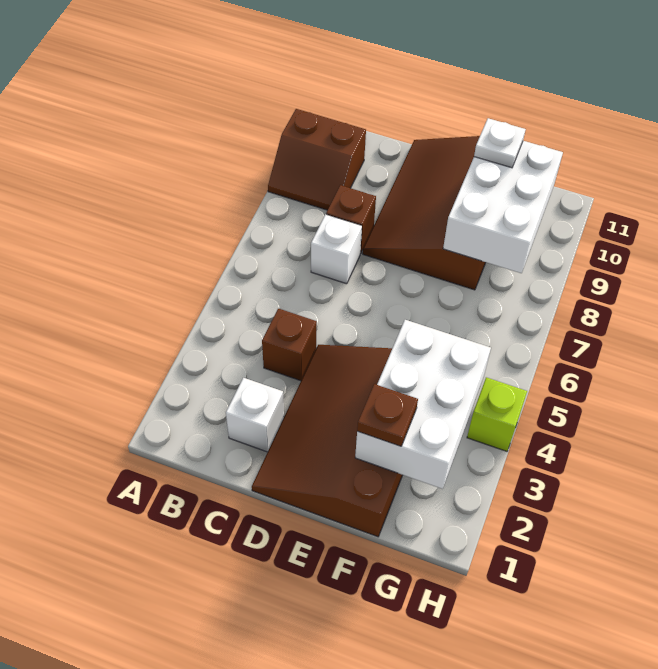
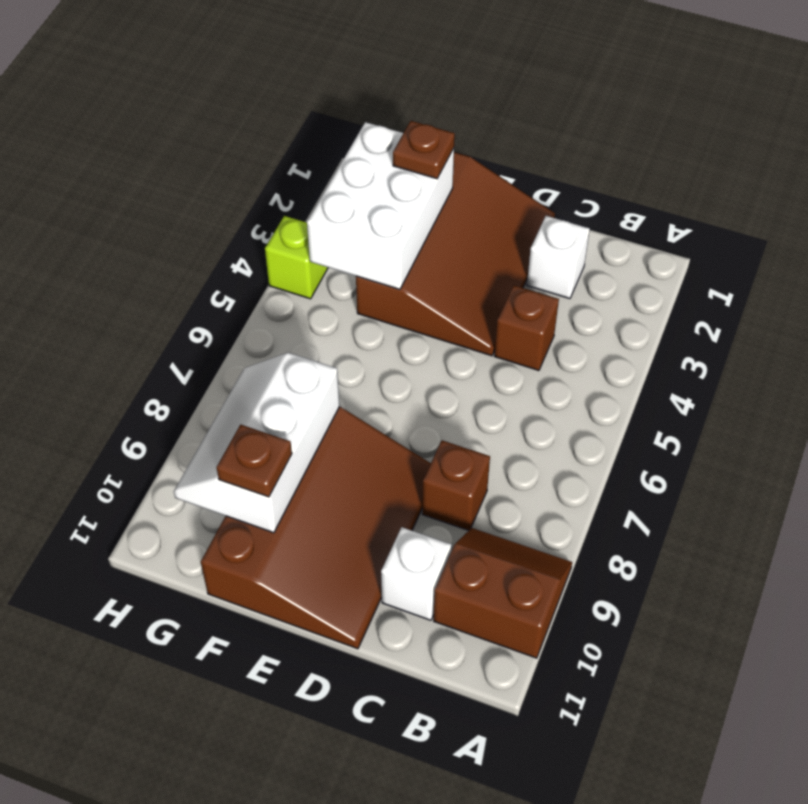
white 1x1 brick [311,214,362,284] -> white 1x1 brick moved to [381,527,452,620]
white 2x3 brick [443,141,563,273] -> white 2x3 slope [174,353,340,533]
white 1x1 plate [474,118,526,168] -> brown 1x1 plate [217,425,292,497]

